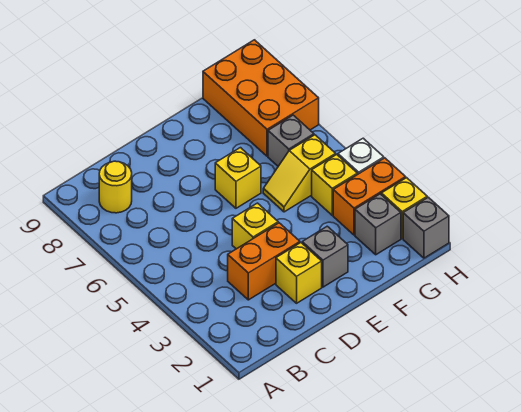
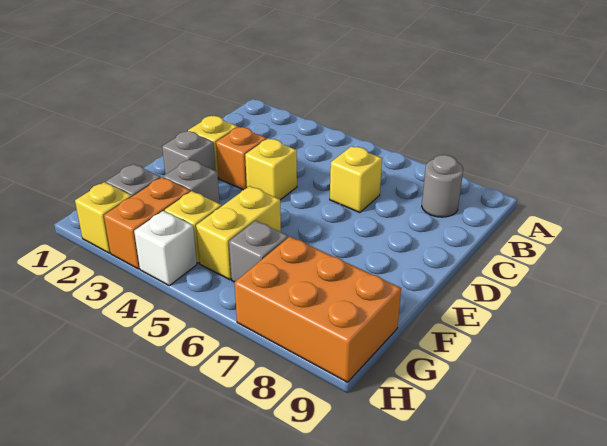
yellow 1x1 round brick [99,161,132,213] -> grey 1x1 round brick [422,155,463,217]
orange 1x2 brick [228,223,300,300] -> orange 1x1 brick [216,127,267,190]
yellow 1x1 brick [215,148,261,208] -> yellow 1x1 brick moved to [330,146,382,213]
yellow 1x2 slope [263,135,336,212] -> yellow 1x2 brick [196,186,281,280]
grey 1x1 brick [403,197,449,258] -> grey 1x1 brick moved to [163,160,220,204]

